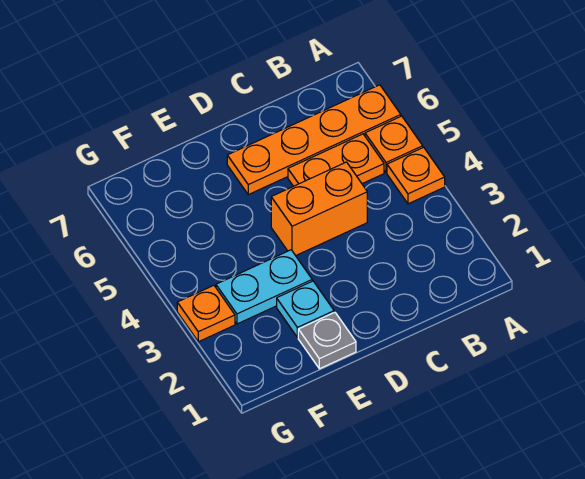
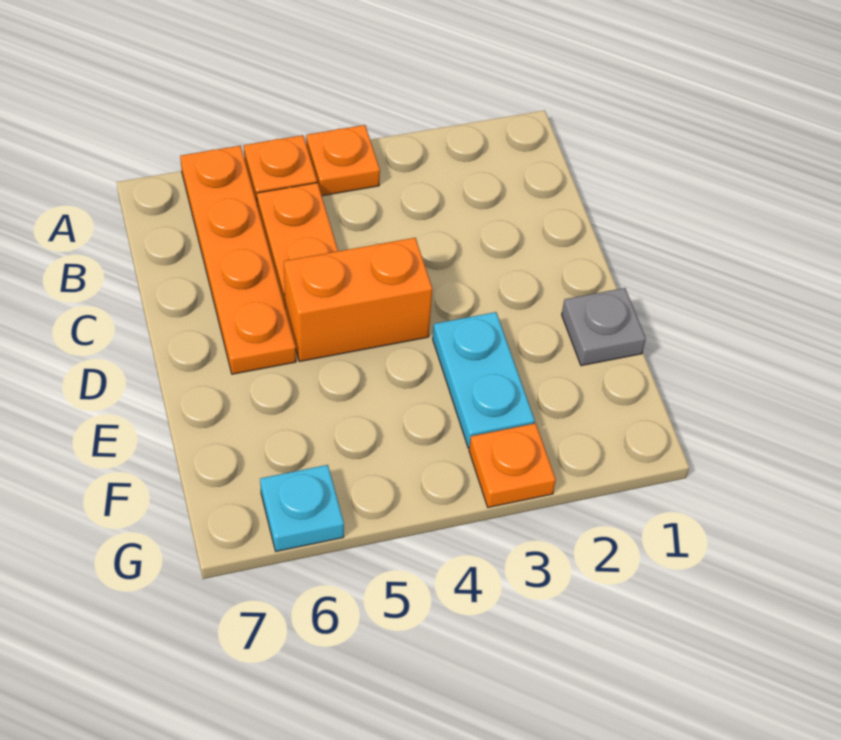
orange 1x2 brick [271,162,367,256] -> orange 1x2 brick turned to [284,238,432,362]
cyan 1x1 plate [277,281,334,337] -> cyan 1x1 plate moved to [260,465,344,551]

